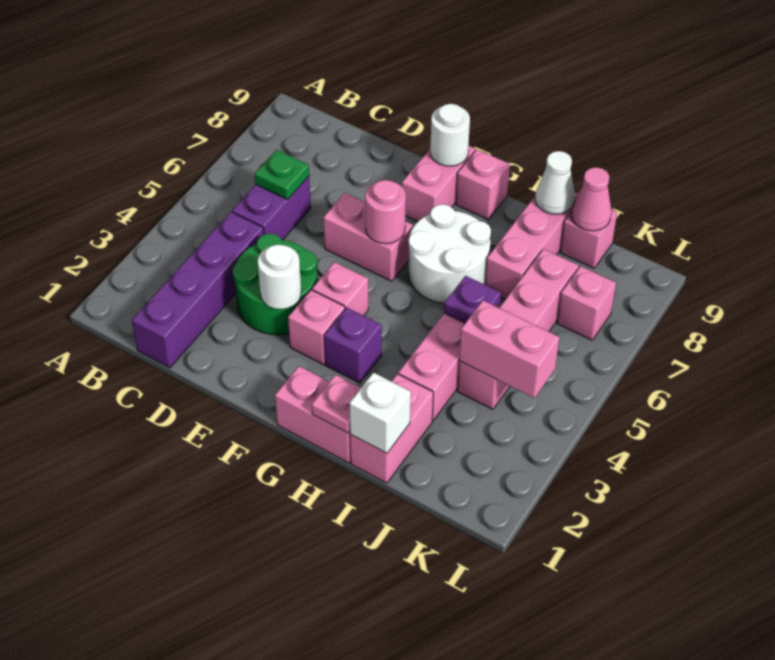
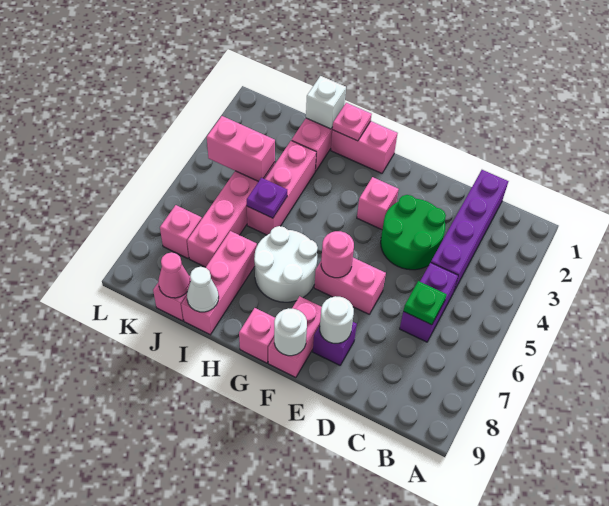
white 1x1 round brick [258,245,301,309] -> white 1x1 round brick moved to [320,296,354,343]
pink 1x1 brick [312,262,368,316] -> none
purple 1x1 brick [324,308,382,383] -> purple 1x1 brick moved to [313,322,357,365]

